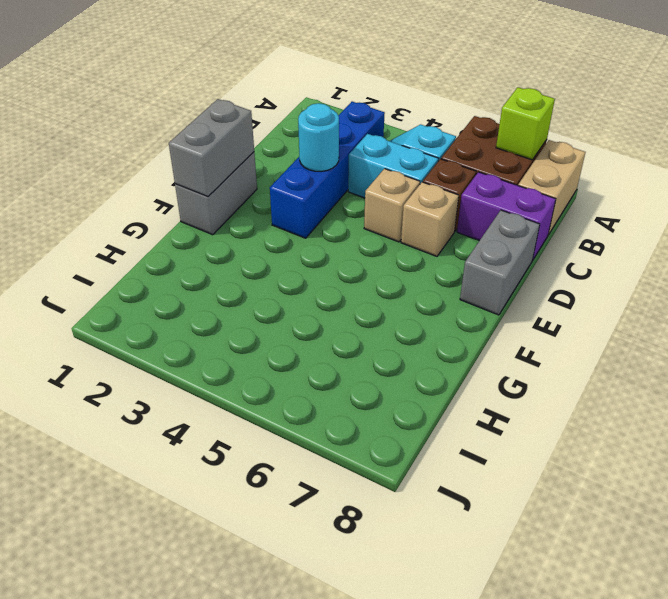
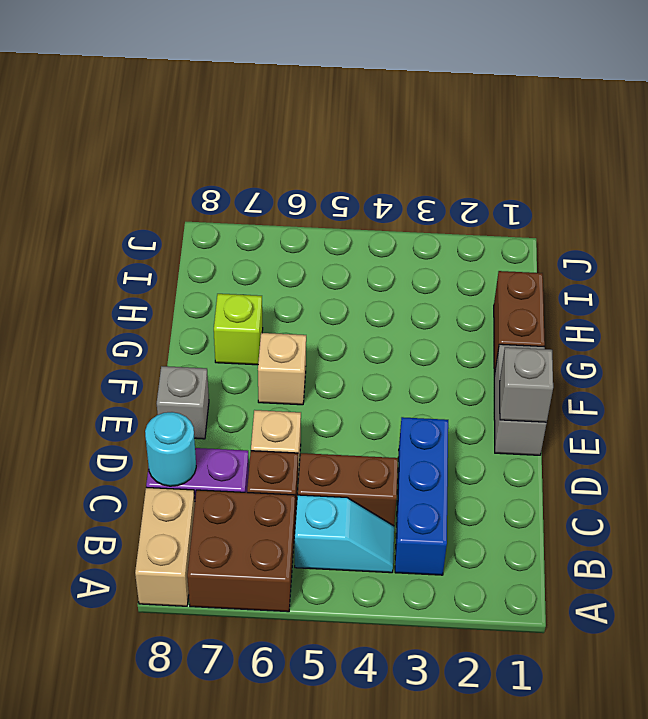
lime 1x1 brick [496,87,555,160] -> lime 1x1 brick moved to [214,294,263,365]
blue 1x4 brick [270,102,385,238] -> blue 1x3 brick [395,417,448,575]
cyan 1x2 brick [348,134,438,198] -> brown 1x2 brick [298,453,398,526]
cyan 1x1 round brick [298,103,339,171] -> cyan 1x1 round brick moved to [145,412,196,486]
tan 1x1 brick [364,169,420,242] -> tan 1x1 brick moved to [258,333,306,405]
grey 1x2 brick [460,210,540,315] -> grey 1x1 brick [157,366,209,439]
grey 1x2 brick [169,99,254,197] -> grey 1x1 brick [500,347,553,422]
none -> brown 1x2 brick [494,271,545,376]

